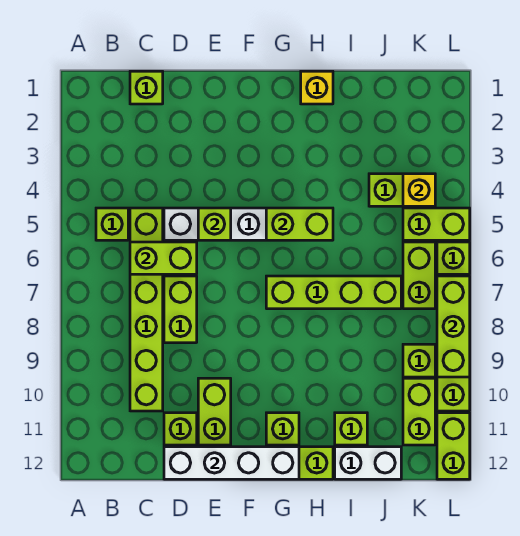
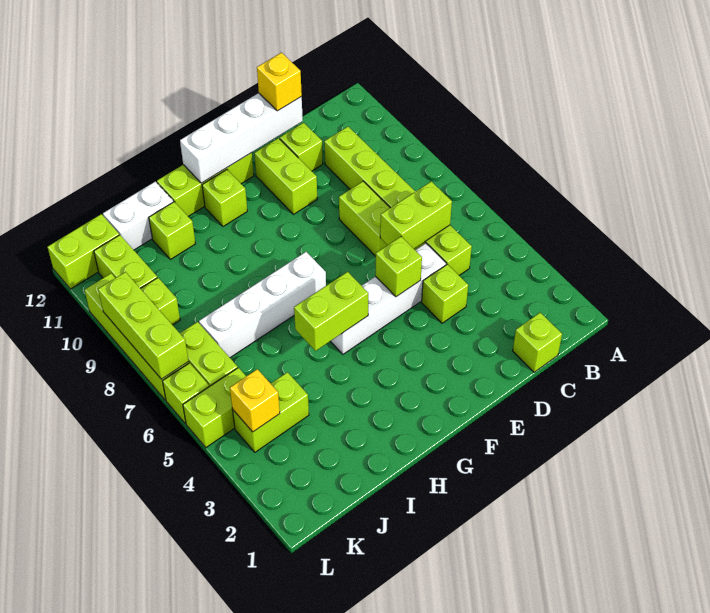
lime 1x1 brick [96,208,128,240] -> lime 1x1 brick moved to [422,264,468,323]
lime 1x4 brick [266,276,401,309] -> white 1x4 brick [199,252,326,358]
yellow 1x1 brick [301,71,333,104] -> yellow 1x1 brick moved to [257,53,302,111]
lime 1x2 brick [437,413,470,479] -> lime 1x2 brick turned to [48,214,119,289]

